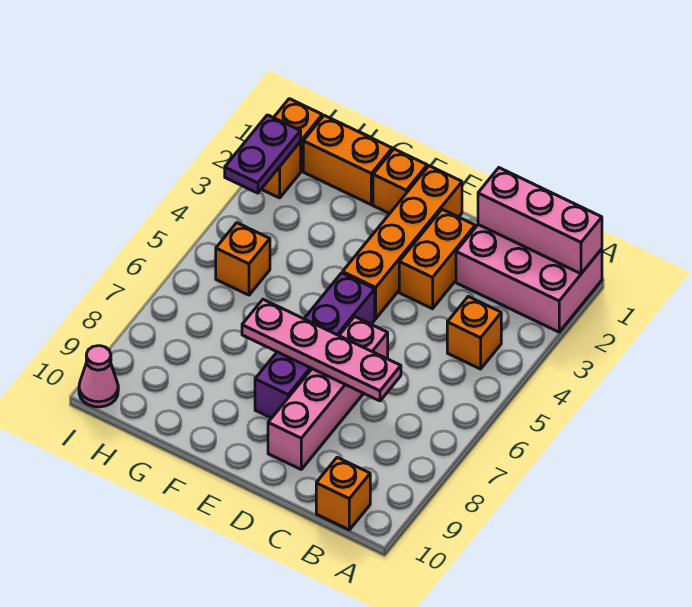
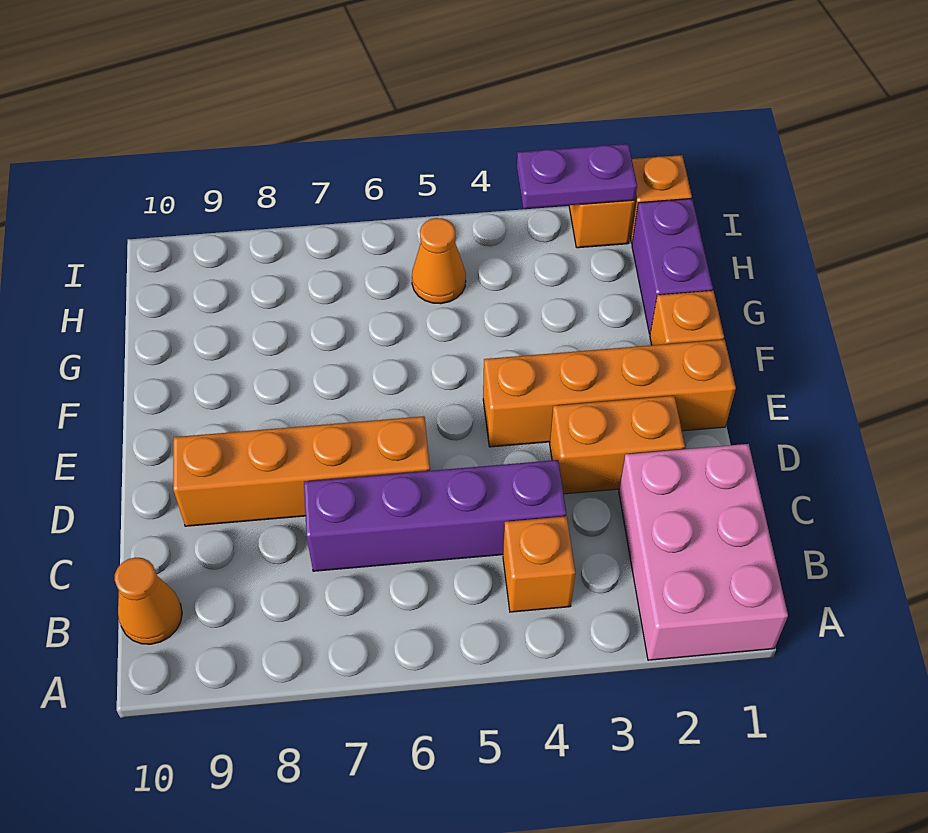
pink 1x3 brick [478,168,602,274] -> none
orange 1x1 brick [316,457,370,530] -> orange 1x1 cone [115,558,182,644]
pink 1x4 plate [242,299,401,401] -> none
pink 1x4 brick [268,317,388,469] -> orange 1x4 brick [173,416,430,526]
purple 1x4 brick [255,273,375,418] -> purple 1x4 brick moved to [304,460,566,571]
orange 1x2 brick [303,115,392,205] -> purple 1x2 brick [632,199,713,334]
orange 1x1 brick [216,223,270,295] -> orange 1x1 cone [412,218,466,304]
pink 1x1 cone [79,346,118,407] -> none

